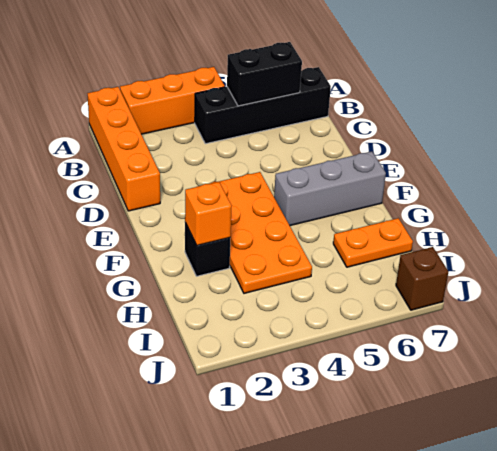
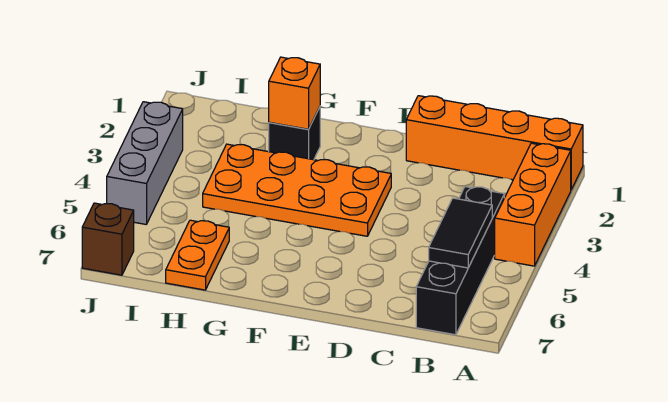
black 1x2 brick [227,42,302,106] -> black 1x2 tile [429,198,492,268]
grey 1x3 brick [274,151,386,226] -> grey 1x3 brick moved to [107,102,183,224]

